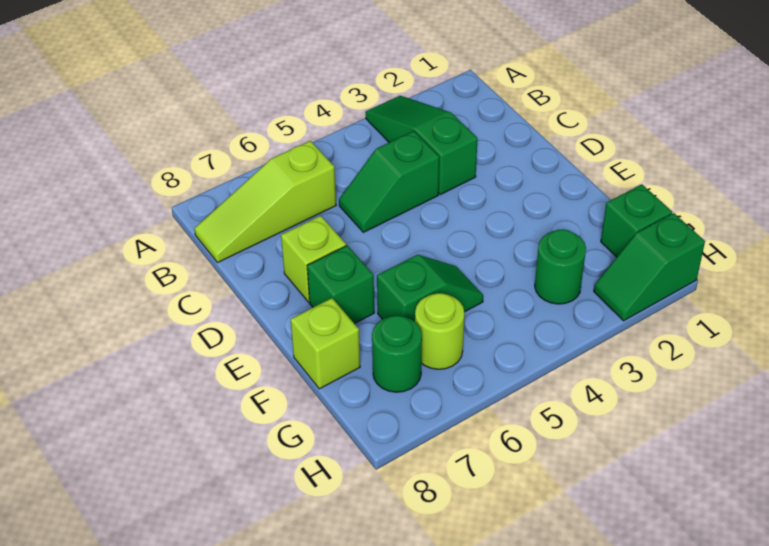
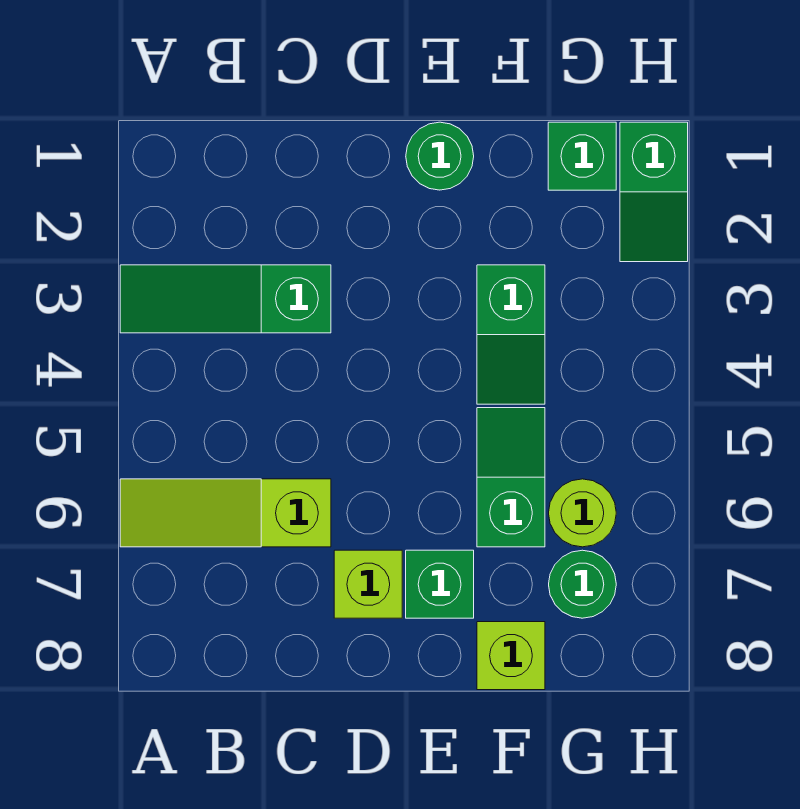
lime 1x3 slope [194,141,336,263] -> lime 1x3 slope turned to [120,479,331,547]
green 1x2 slope [339,131,439,232] -> green 1x2 slope moved to [477,265,545,404]
green 1x1 round brick [535,229,586,304] -> green 1x1 round brick moved to [406,122,474,190]

